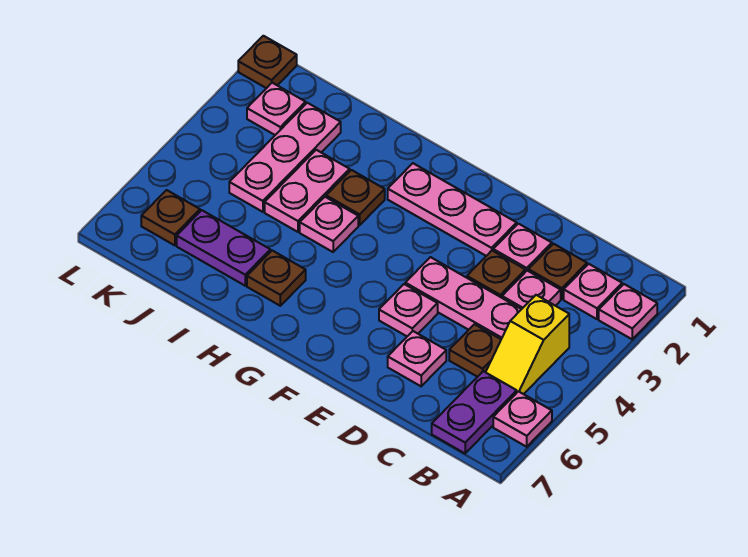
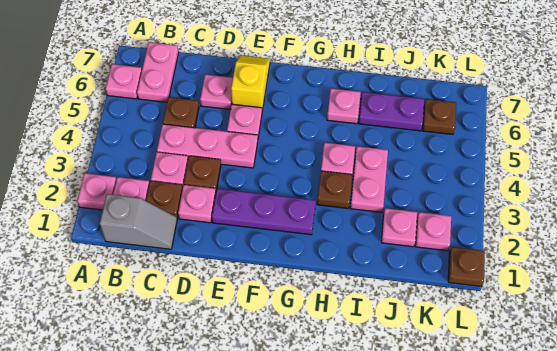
none -> grey 1x2 slope [100,194,177,249]
yellow 1x2 slope [486,295,569,394] -> yellow 1x2 slope moved to [231,56,270,111]
purple 1x2 plate [432,371,517,453] -> pink 1x2 plate [137,42,179,102]
pink 1x3 plate [388,163,517,256] -> purple 1x3 plate [212,189,316,235]
brown 1x1 plate [247,251,306,306] -> pink 1x1 plate [327,88,361,124]
pink 1x3 plate [229,103,341,212] -> pink 1x1 plate [381,208,417,247]

